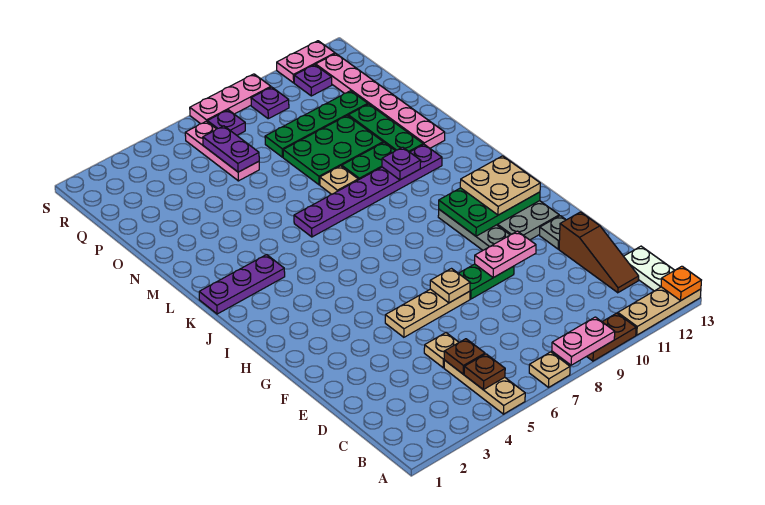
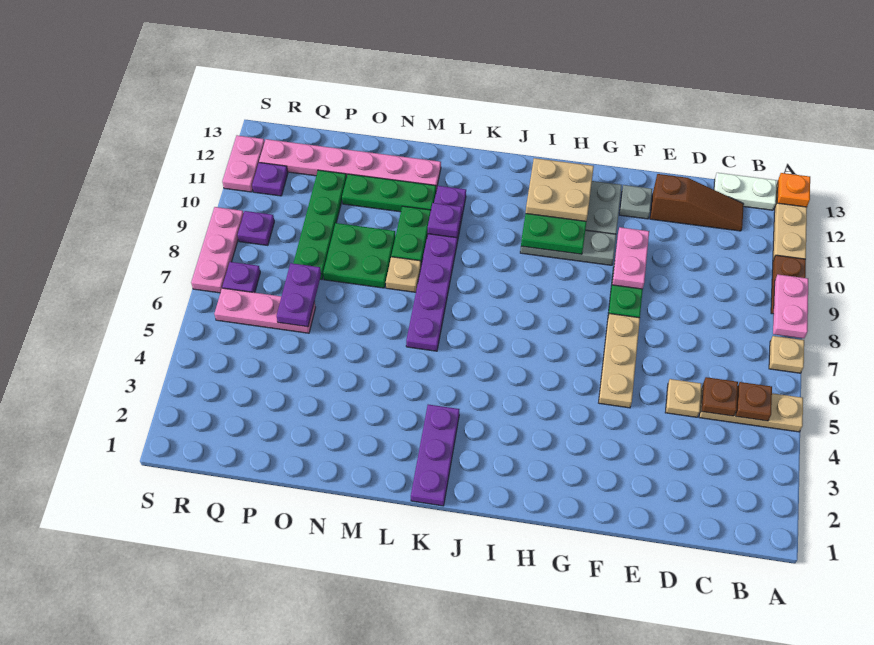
tan 1x1 plate [430,269,470,303] -> none
green 2x3 plate [283,116,383,185] -> green 2x2 plate [323,223,395,288]
purple 1x2 plate [203,126,259,172] -> purple 1x2 plate turned to [277,263,321,327]

